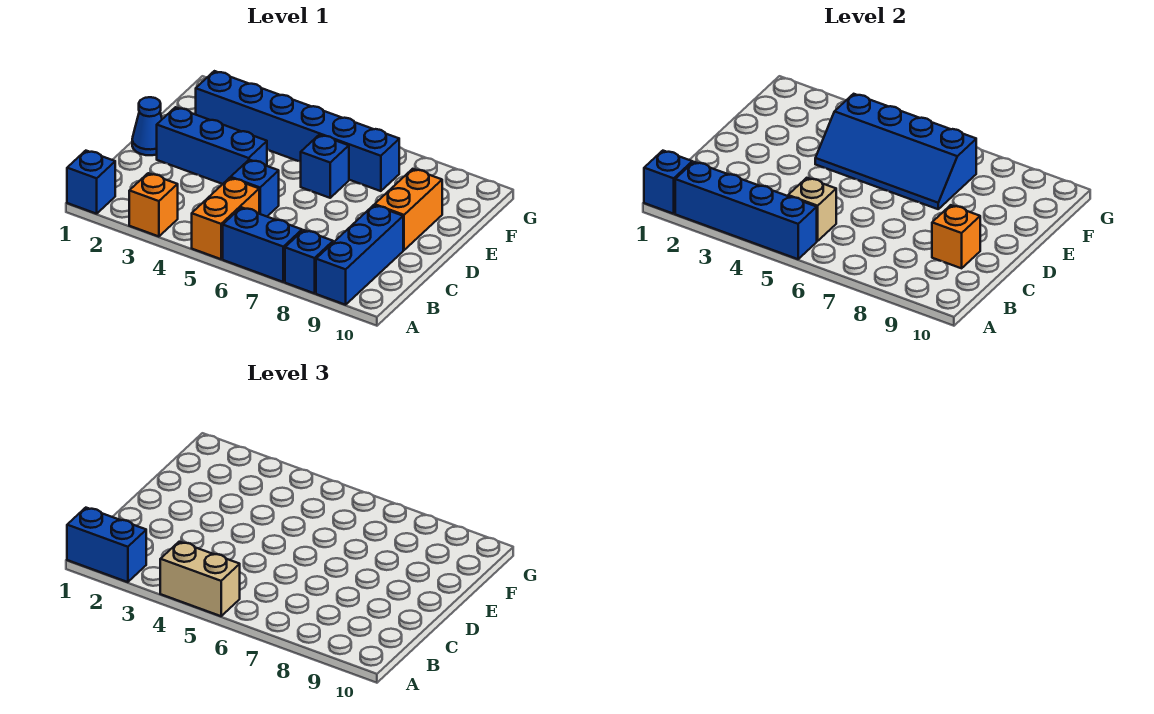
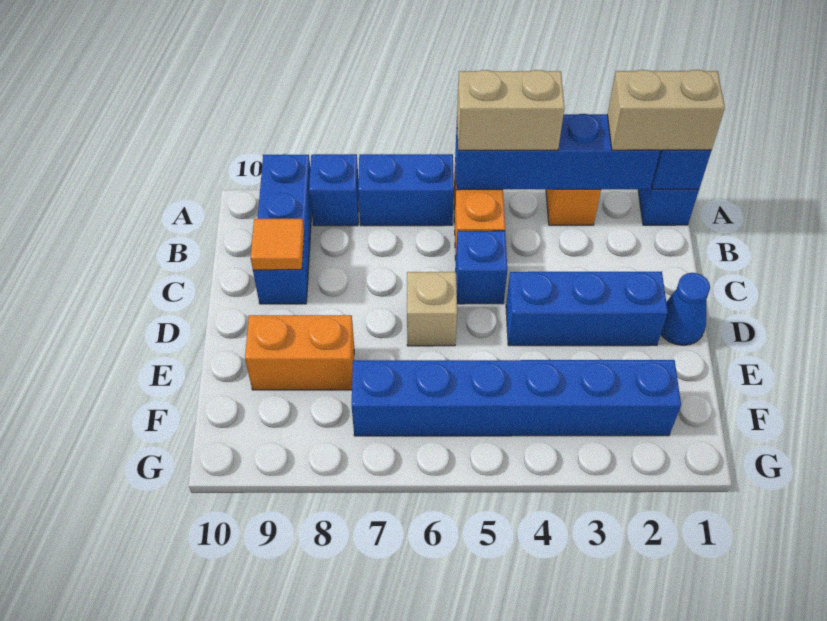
blue 1x2 brick [67,508,146,582] -> tan 1x2 brick [607,70,725,150]
tan 1x1 brick [788,178,836,241] -> tan 1x1 brick moved to [407,272,457,346]
orange 1x1 brick [932,205,980,268] -> orange 1x1 tile [251,219,304,270]
orange 1x2 brick [375,169,442,250] -> orange 1x2 brick turned to [245,315,354,390]
blue 2x4 slope [815,94,976,209] -> none
blue 1x1 brick [301,135,349,198] -> none

